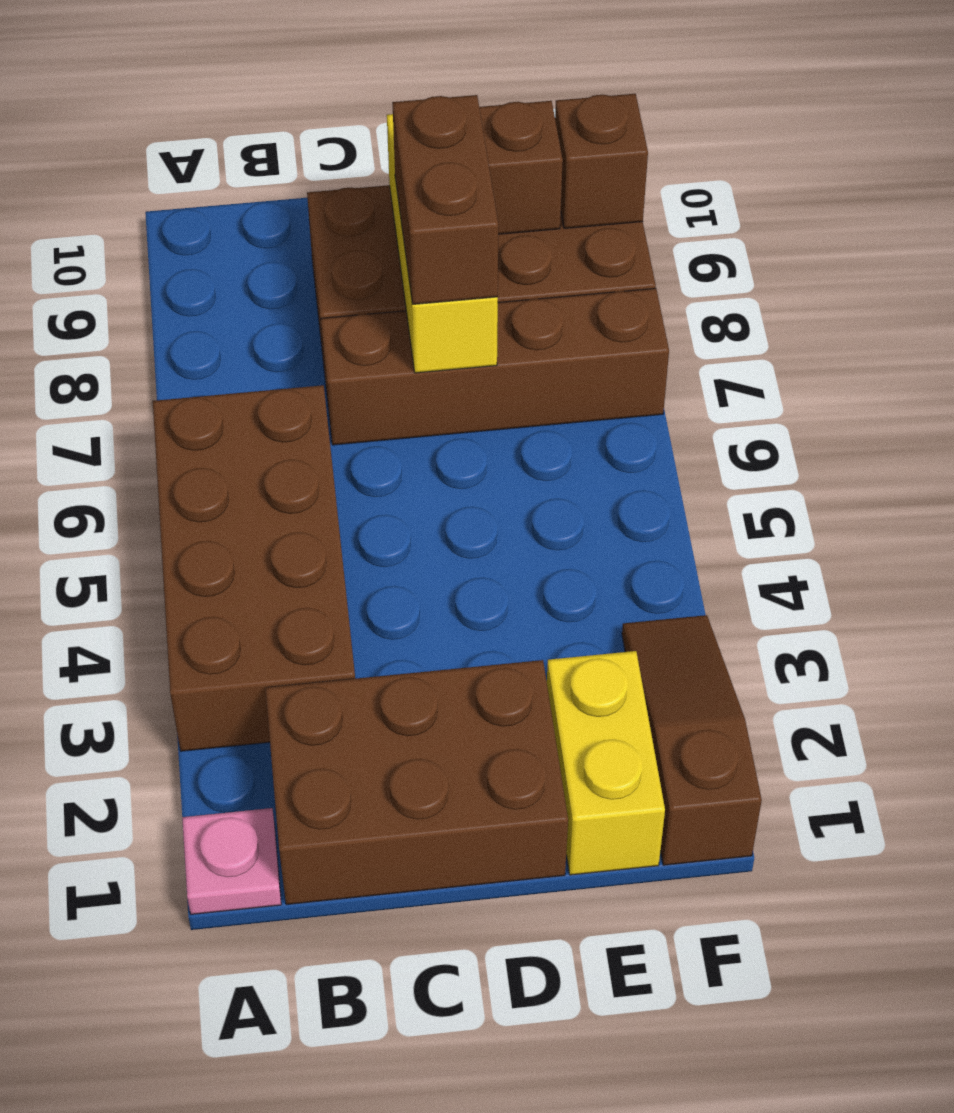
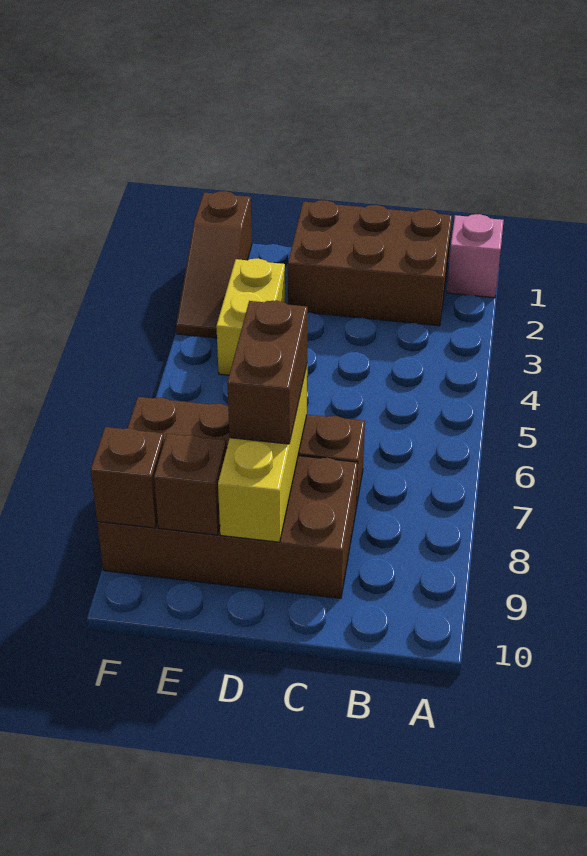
pink 1x1 plate [182,808,281,914] -> pink 1x1 brick [447,214,504,298]
brown 2x4 brick [153,385,355,751] -> none
yellow 1x2 brick [547,651,665,875] -> yellow 1x2 brick moved to [216,258,285,375]

